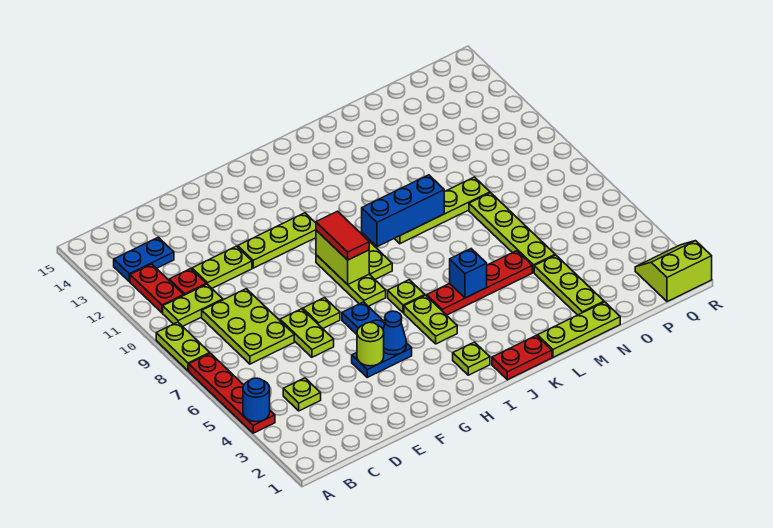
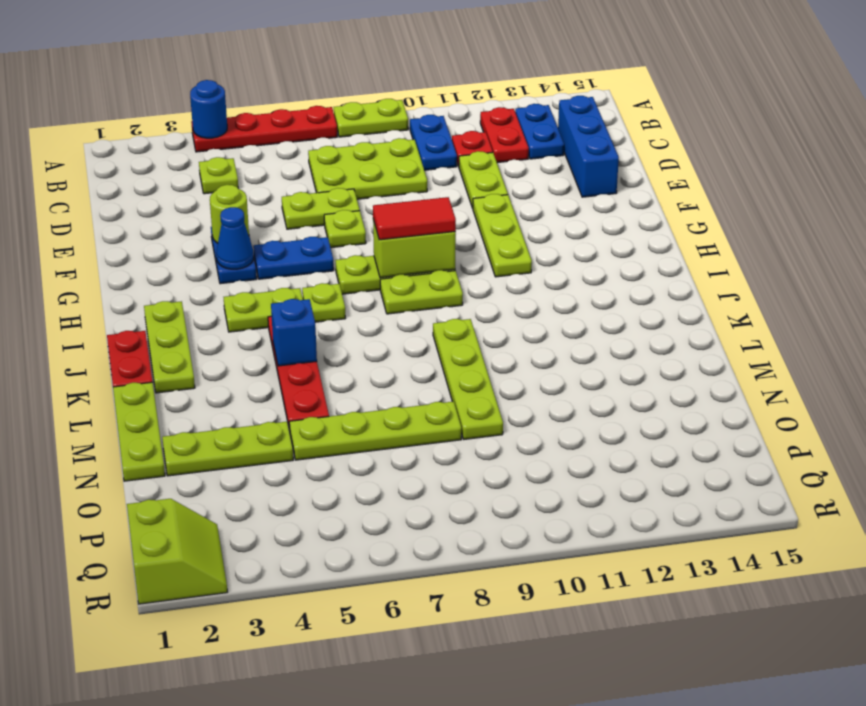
lime 1x2 plate [163,284,223,326] -> blue 1x2 plate [410,115,457,170]
red 1x2 plate [130,264,184,313] -> red 1x2 plate turned to [480,107,529,163]
lime 1x1 plate [453,342,490,375] -> lime 1x3 plate [144,301,195,393]
blue 1x3 brick [362,175,444,247] -> blue 1x3 brick moved to [558,96,619,197]

